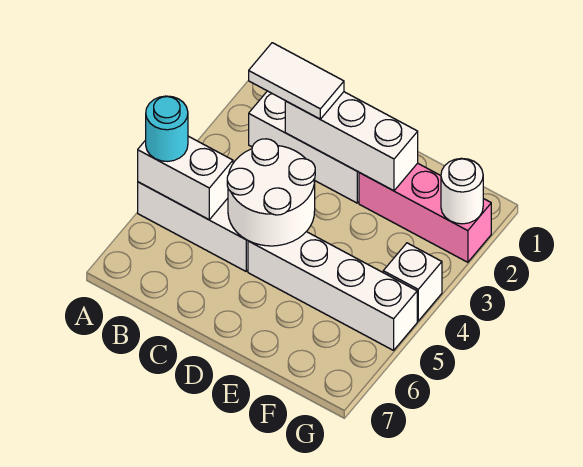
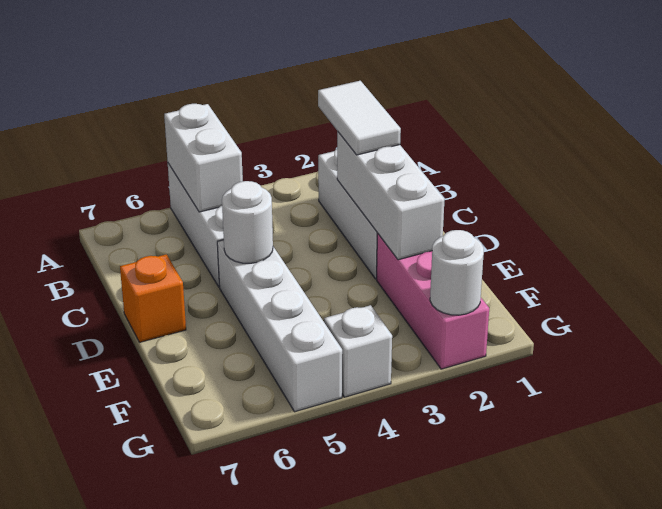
cyan 1x1 round brick [146,96,188,161] -> none
white 2x2 round brick [227,139,315,246] -> white 1x1 round brick [222,181,273,263]
none -> orange 1x1 brick [120,254,186,342]

